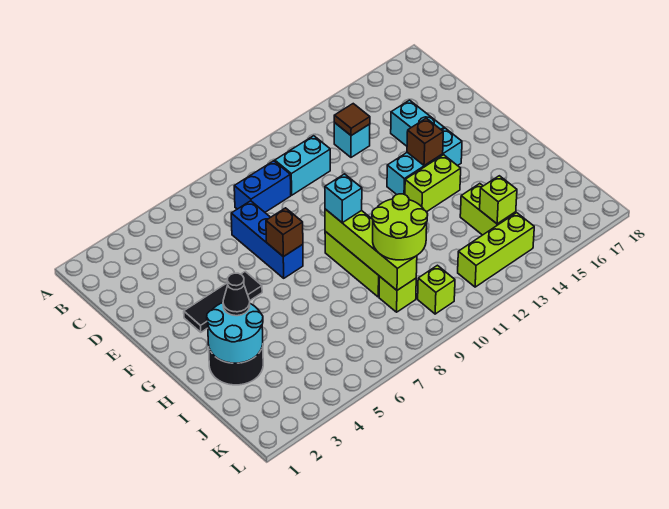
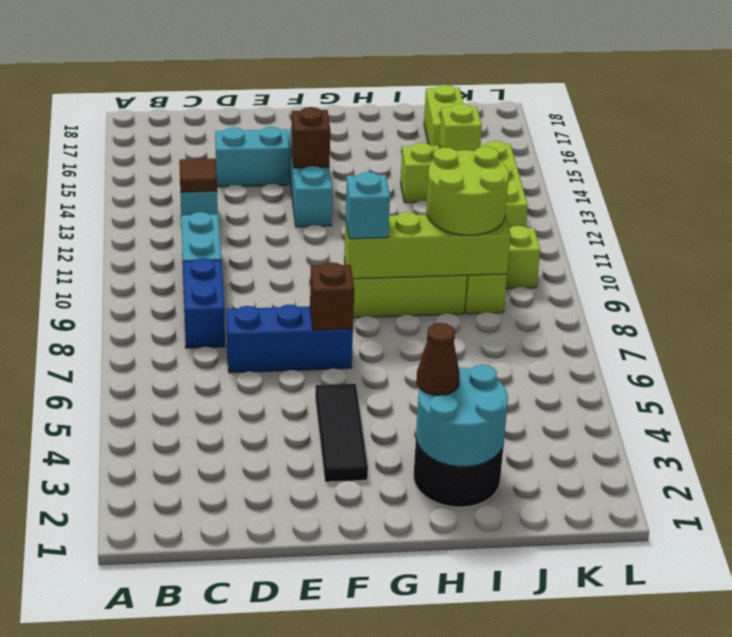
lime 1x2 brick [405,155,461,212] -> lime 1x2 brick moved to [424,85,463,146]
black 1x1 cone [223,273,250,316] -> brown 1x1 cone [416,323,460,396]

